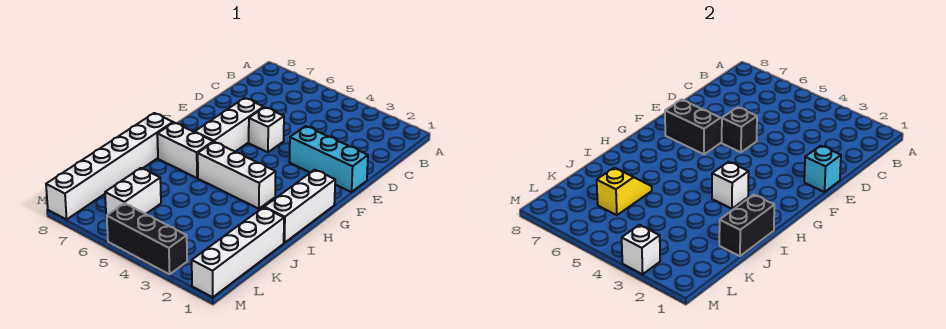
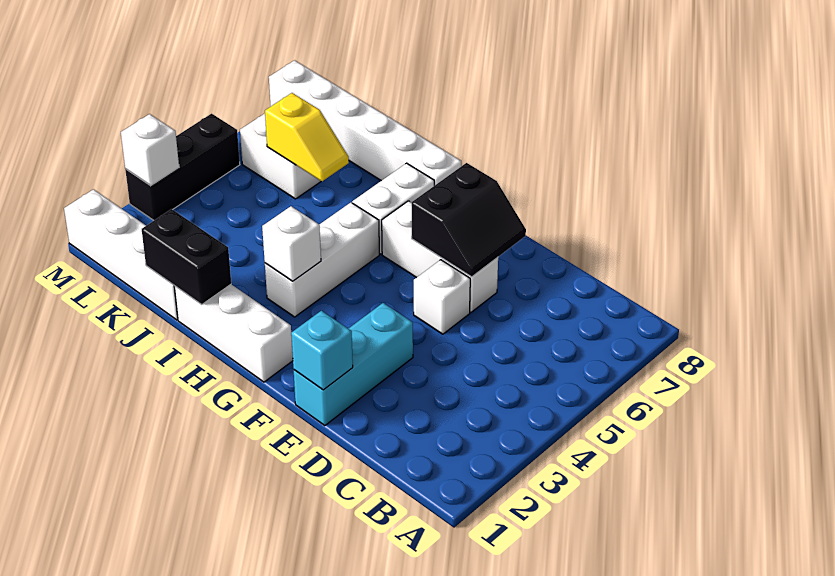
black 1x1 brick [722,107,757,152] -> none

